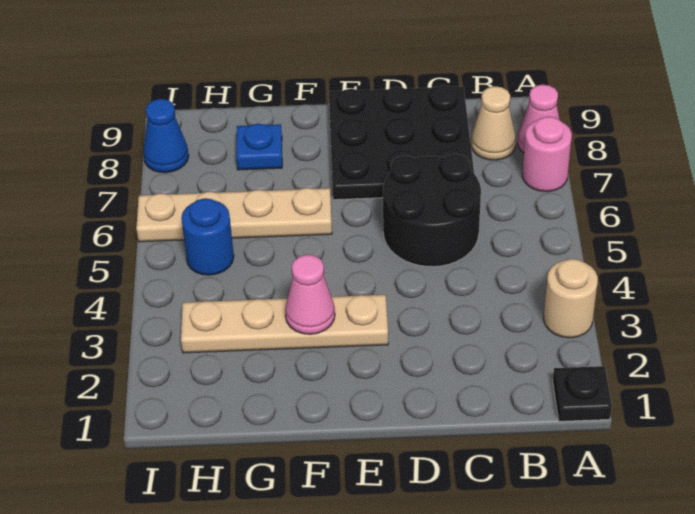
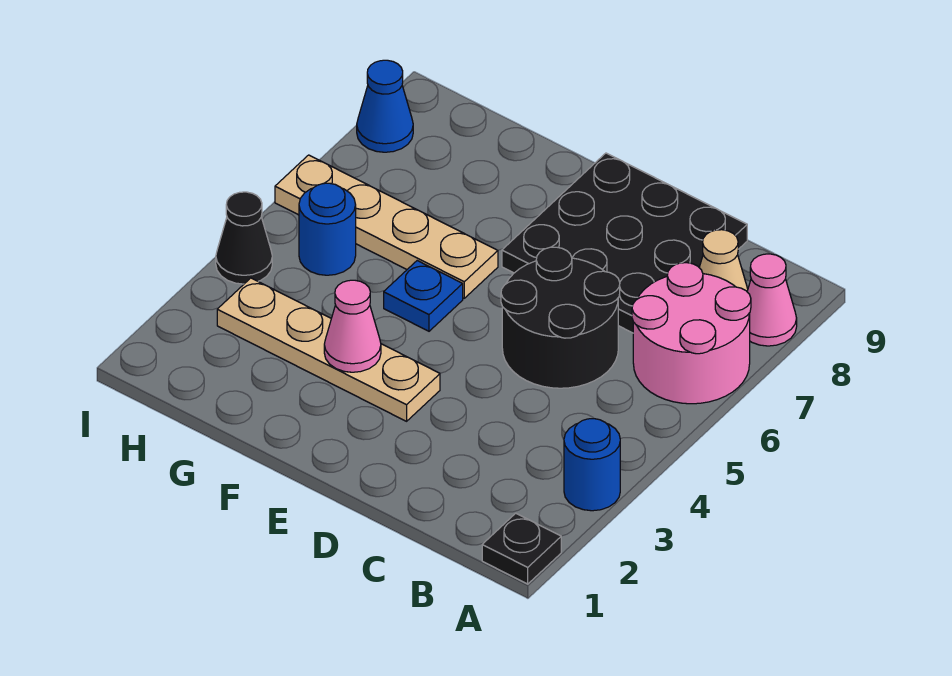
tan 1x1 round brick [544,259,598,338] -> blue 1x1 round brick [564,419,620,511]
pink 1x1 round brick [522,117,572,192] -> pink 2x2 round brick [632,263,751,404]
blue 1x1 plate [236,123,282,170] -> blue 1x1 plate moved to [384,261,463,331]
none -> black 1x1 cone [216,192,272,284]

